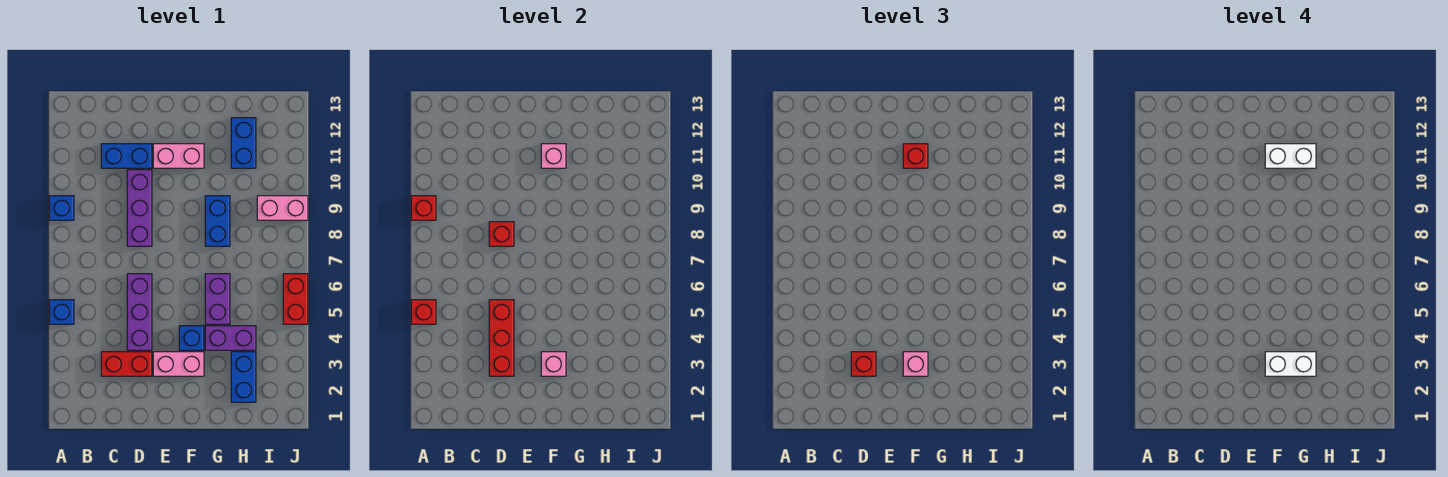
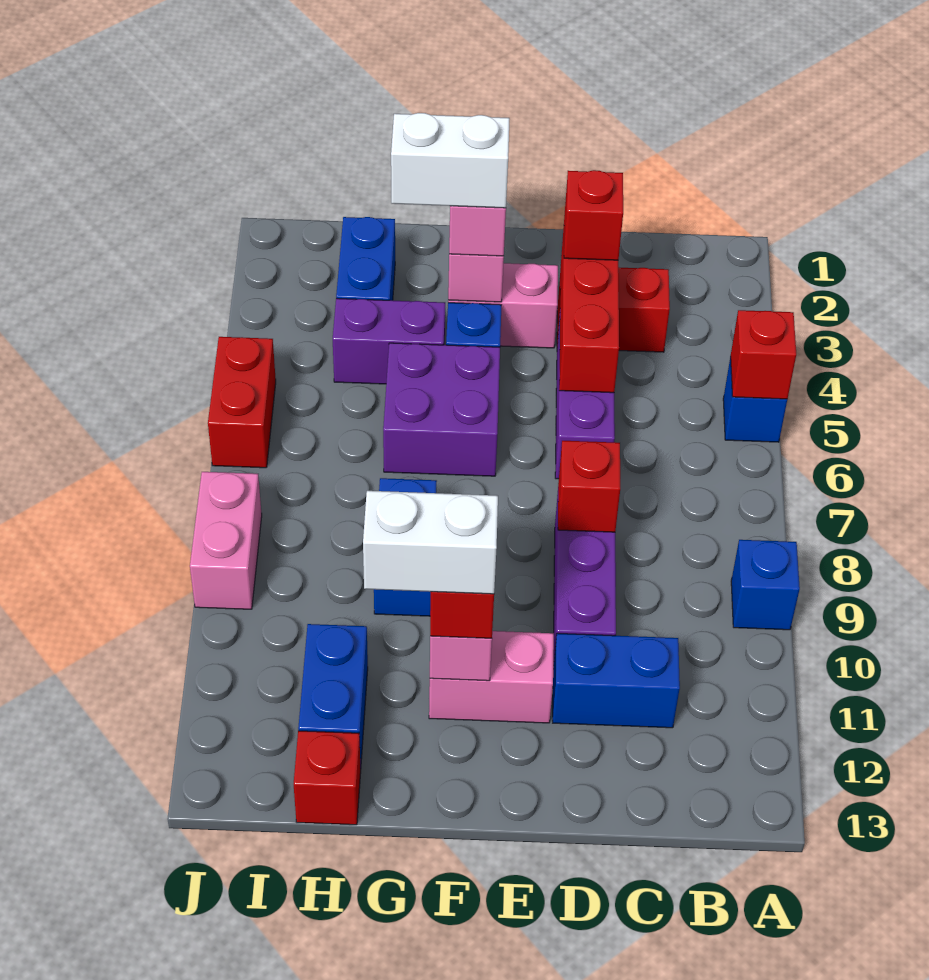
red 1x1 brick [411,196,436,220] -> red 1x1 brick moved to [294,731,361,825]
purple 1x2 brick [205,274,230,324] -> purple 2x2 brick [383,343,500,476]
pink 1x2 brick [257,196,308,220] -> pink 1x2 brick turned to [190,472,262,609]

